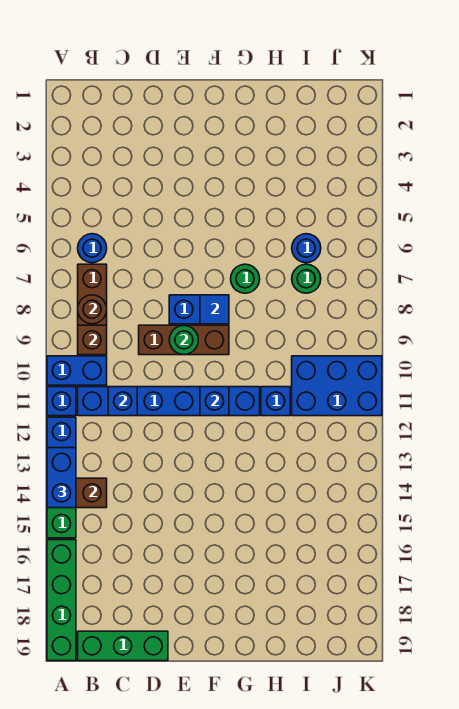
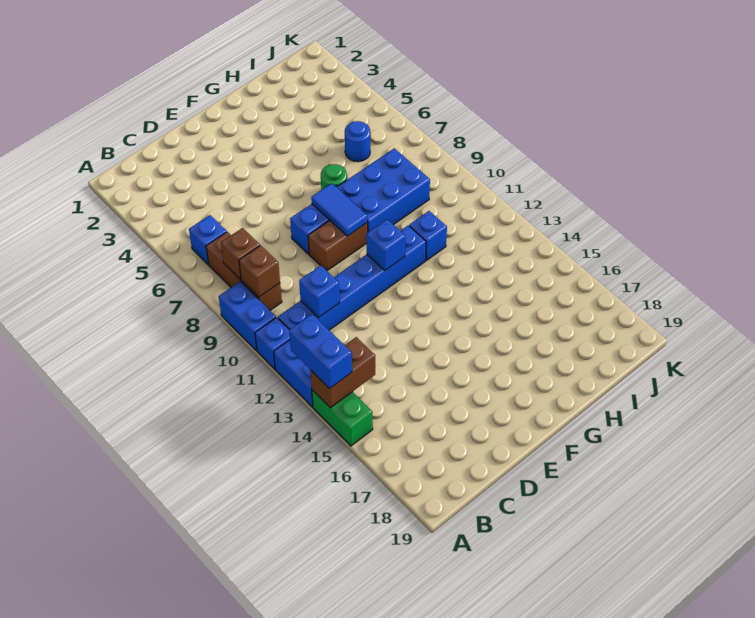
blue 1x2 brick [47,356,107,385] -> blue 1x2 brick turned to [219,282,276,351]
green 1x4 brick [47,540,76,661] -> none
blue 1x1 round brick [78,234,107,263] -> blue 1x1 brick [189,215,227,265]
brown 1x1 round brick [78,295,107,324] -> brown 1x1 brick [221,228,260,279]
green 1x3 brick [78,631,168,661] -> none
brown 1x3 brick [139,325,229,355] -> brown 1x2 brick [308,221,368,271]
green 1x1 round brick [169,325,198,355] -> none
blue 1x1 tile [200,295,229,324] -> blue 1x2 tile [311,183,368,236]
green 1x1 round brick [292,264,321,293] -> none
blue 2x3 brick [292,356,382,416] -> blue 2x3 brick moved to [337,148,430,232]

